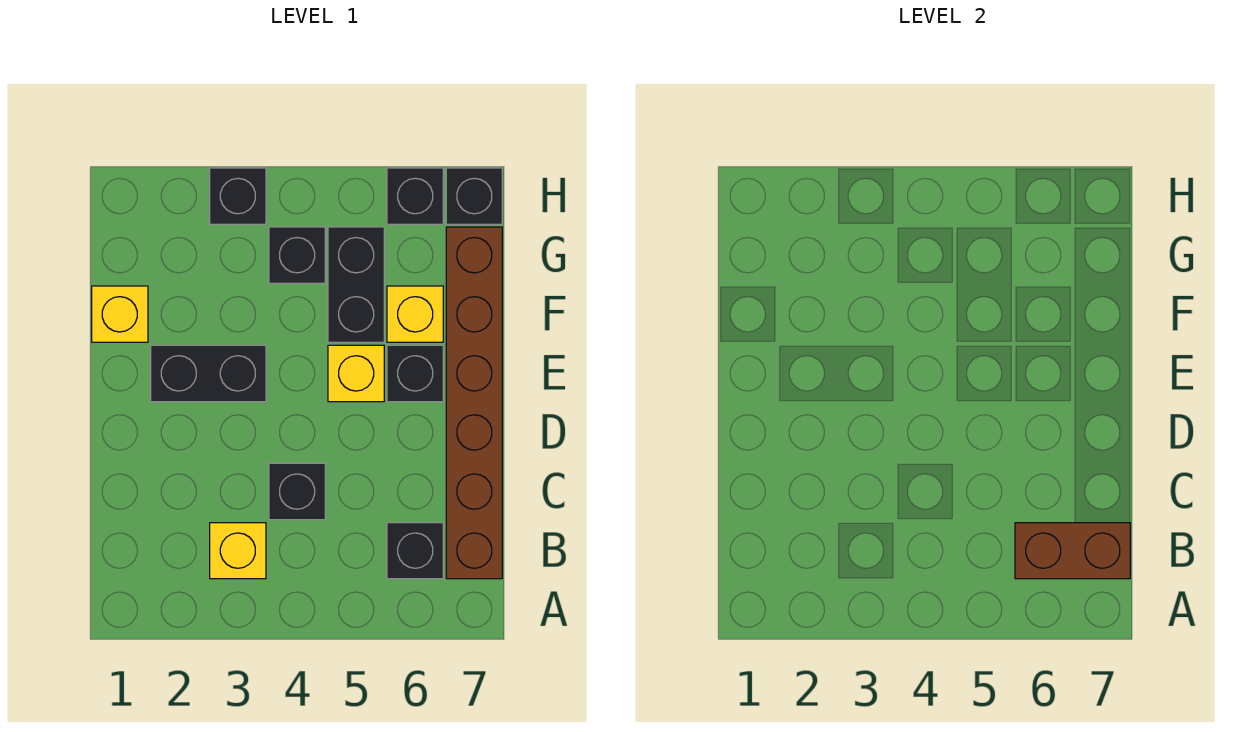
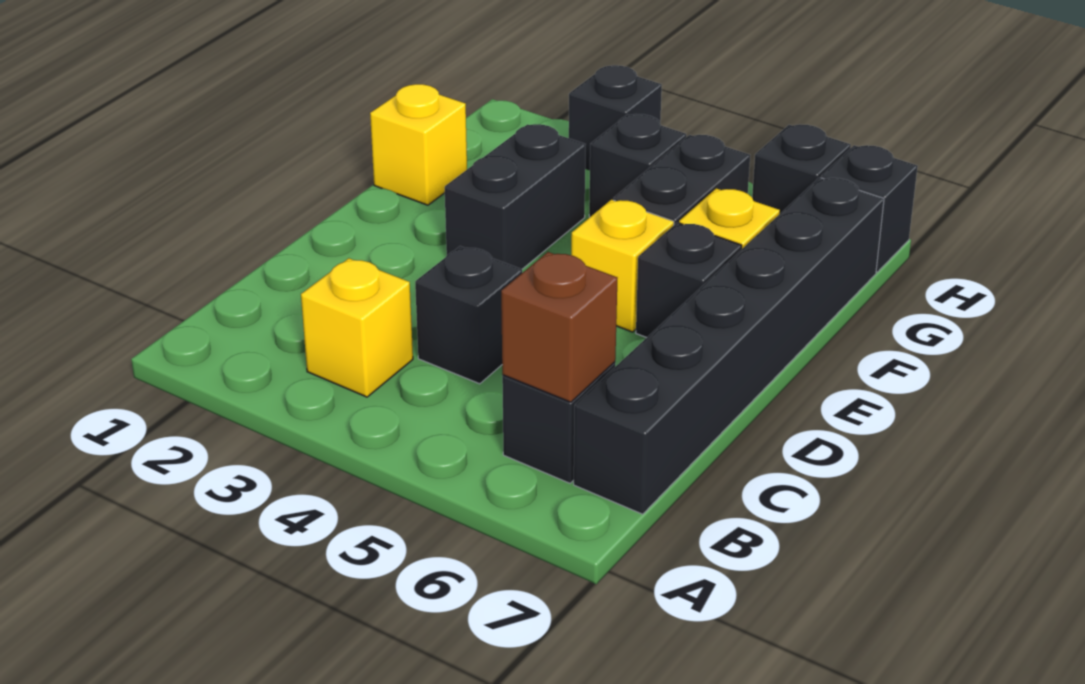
brown 1x2 brick [1015,523,1130,579] -> brown 1x1 brick [501,252,617,402]
brown 1x6 brick [446,227,502,579] -> black 1x6 brick [574,177,884,514]
black 1x2 brick [151,345,266,402] -> black 1x2 brick turned to [445,124,585,269]

